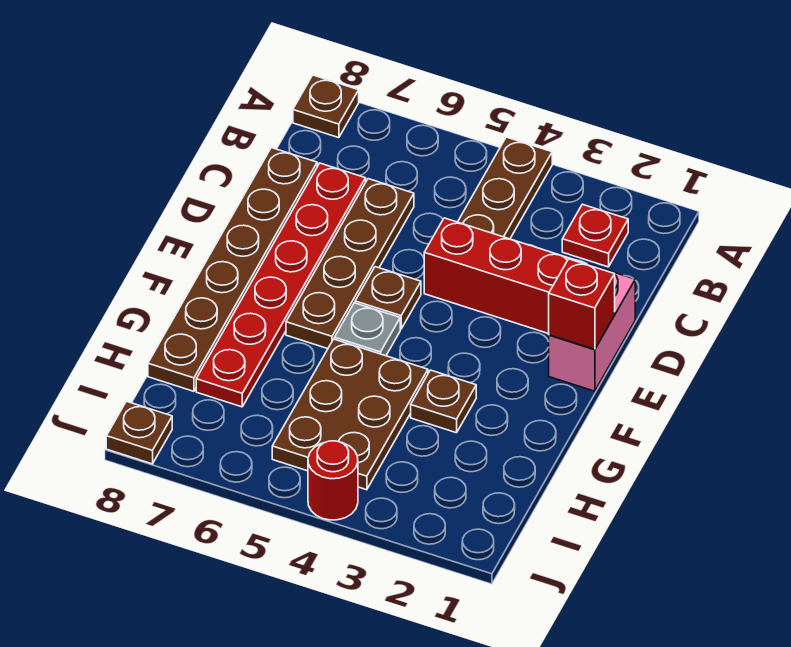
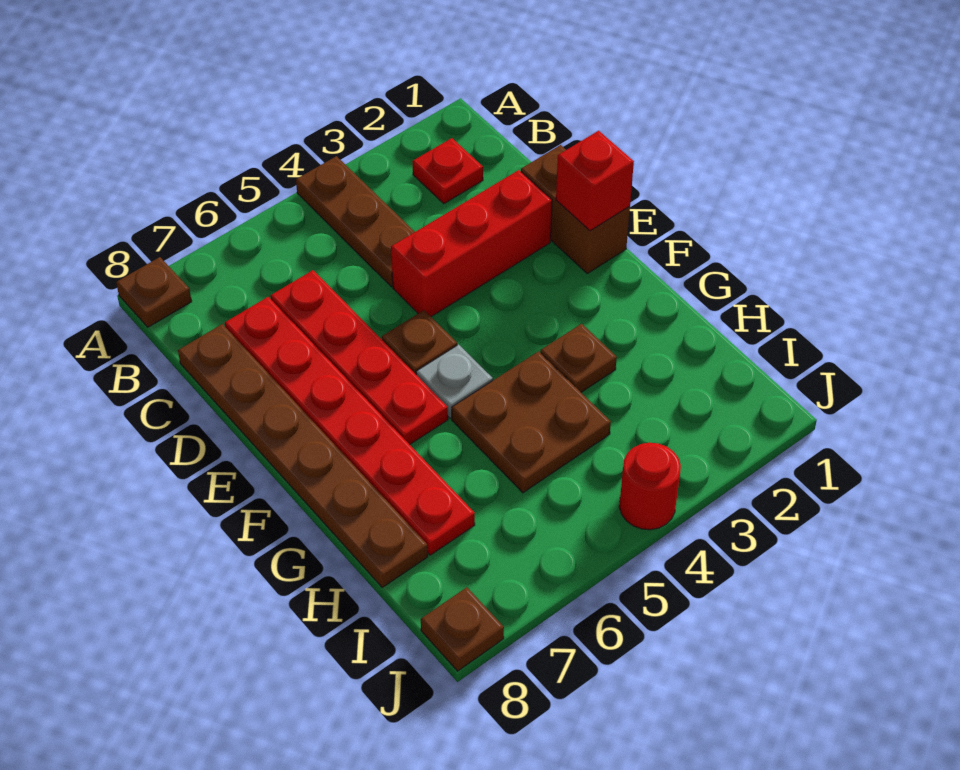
brown 1x4 plate [286,179,414,349] -> red 1x4 plate [271,270,448,444]
pink 1x2 brick [549,265,635,391] -> brown 1x2 brick [521,145,630,273]
brown 2x3 plate [272,339,428,490] -> brown 2x2 plate [452,351,611,493]

